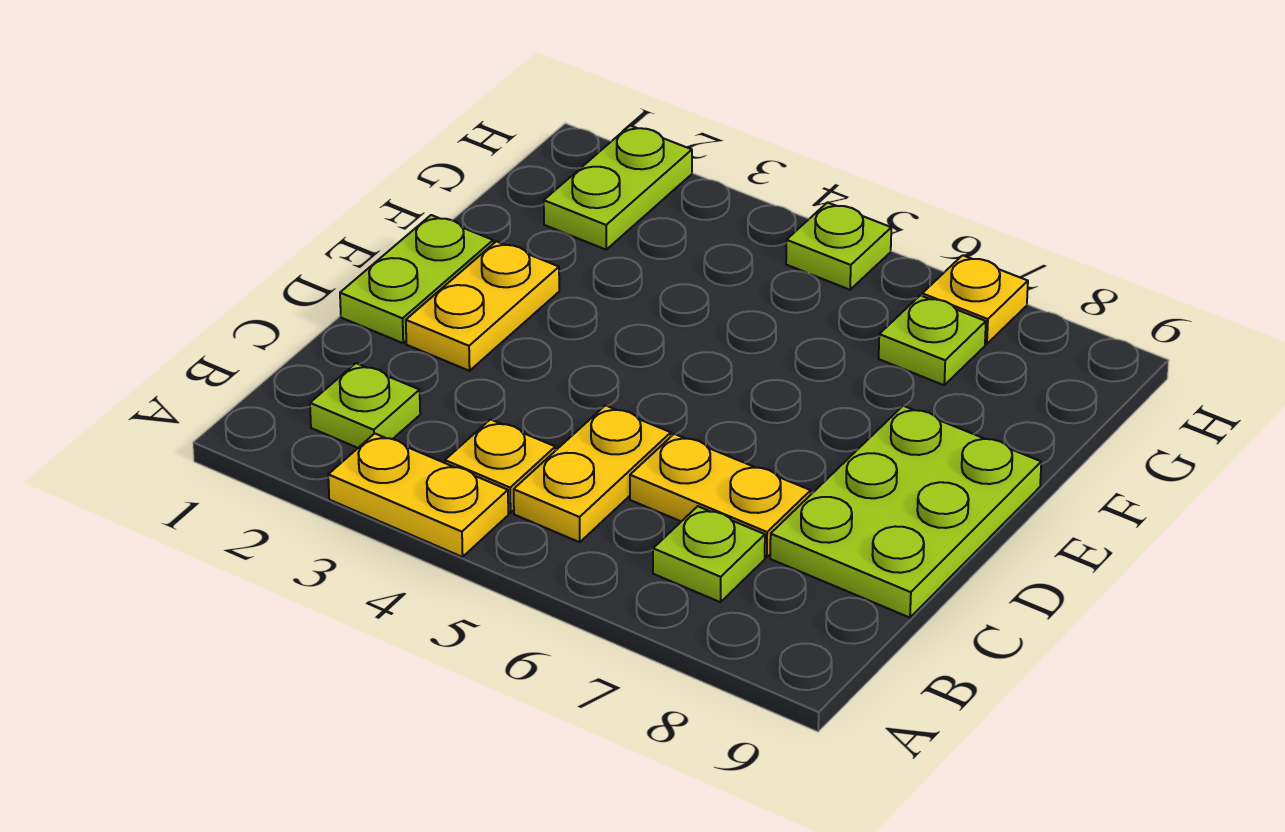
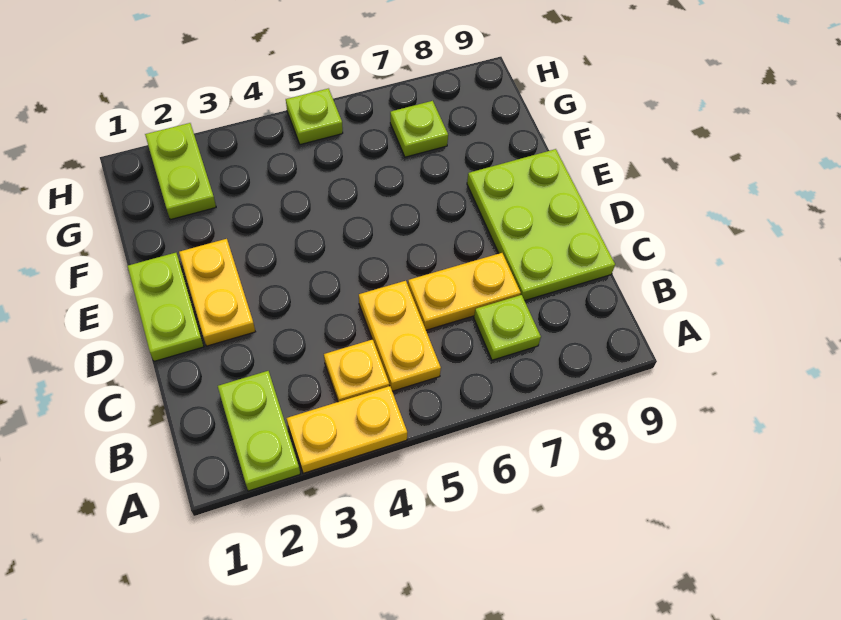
lime 1x1 plate [310,363,420,448] -> lime 1x2 plate [218,371,300,491]
yellow 1x1 plate [922,255,1028,344] -> none

